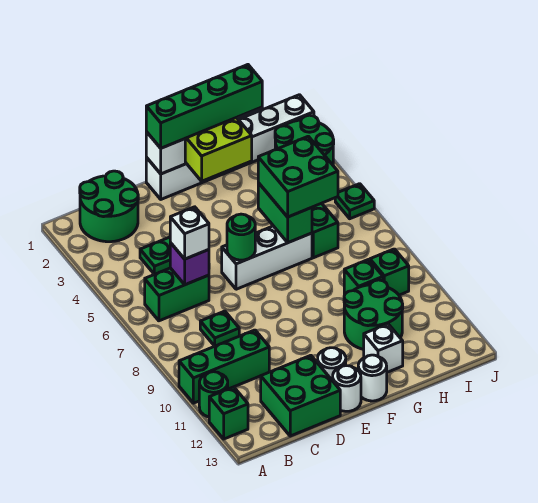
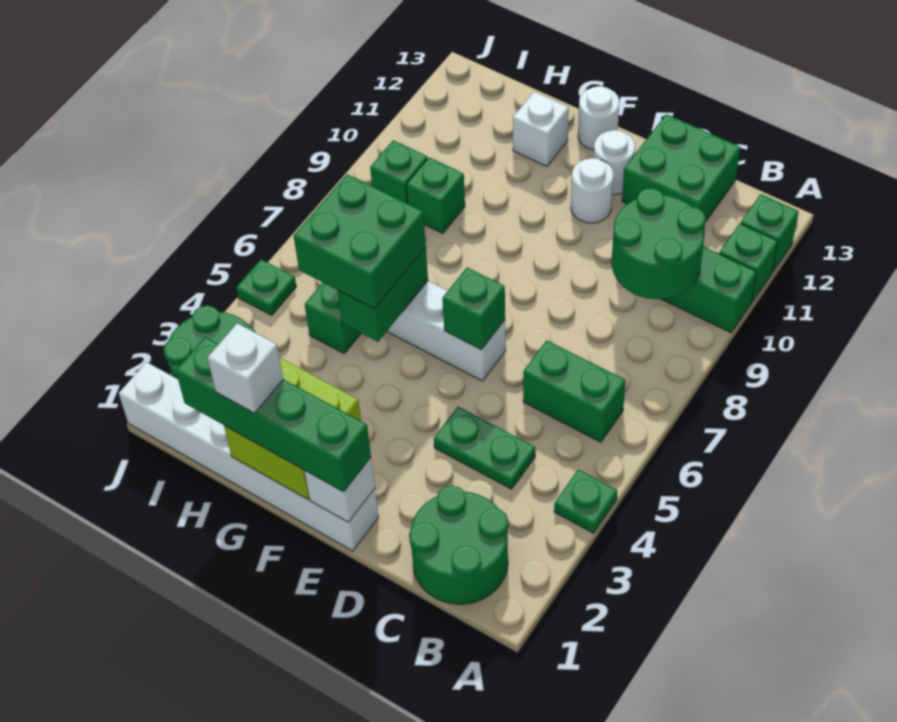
green 1x1 round brick [199,372,228,417] -> green 1x1 brick [719,223,778,302]
purple 1x1 brick [170,243,209,285] -> none
white 1x1 brick [170,207,209,259] -> white 1x1 brick moved to [208,323,283,413]
green 1x1 plate [200,311,239,346] -> green 1x1 plate moved to [554,470,617,533]
green 1x1 round brick [227,214,255,260] -> green 1x1 brick [442,268,505,350]
white 1x1 round brick [333,366,361,411] -> white 1x1 round brick moved to [571,158,613,223]
green 2x2 round brick [344,280,403,349] -> green 2x2 round brick moved to [612,188,706,299]

